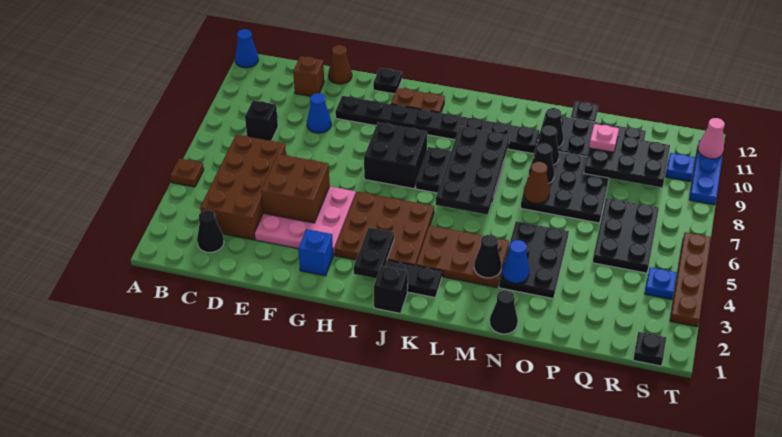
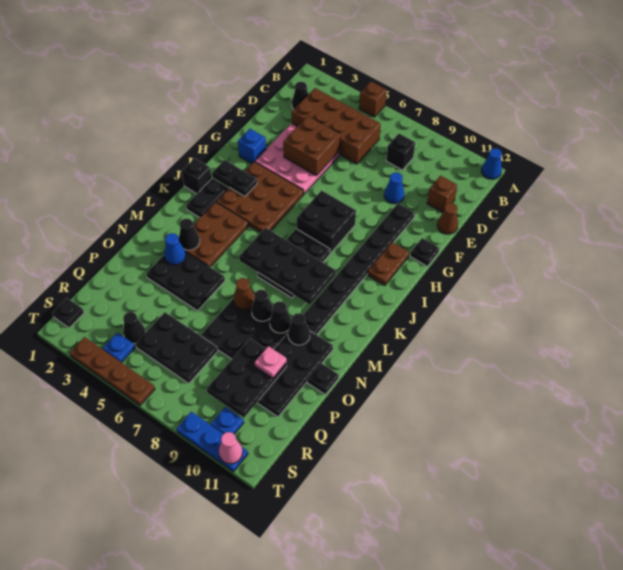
brown 1x1 plate [170,158,204,187] -> brown 1x1 brick [359,82,387,117]
black 1x1 cone [490,290,518,334] -> black 1x1 cone moved to [123,312,146,343]

